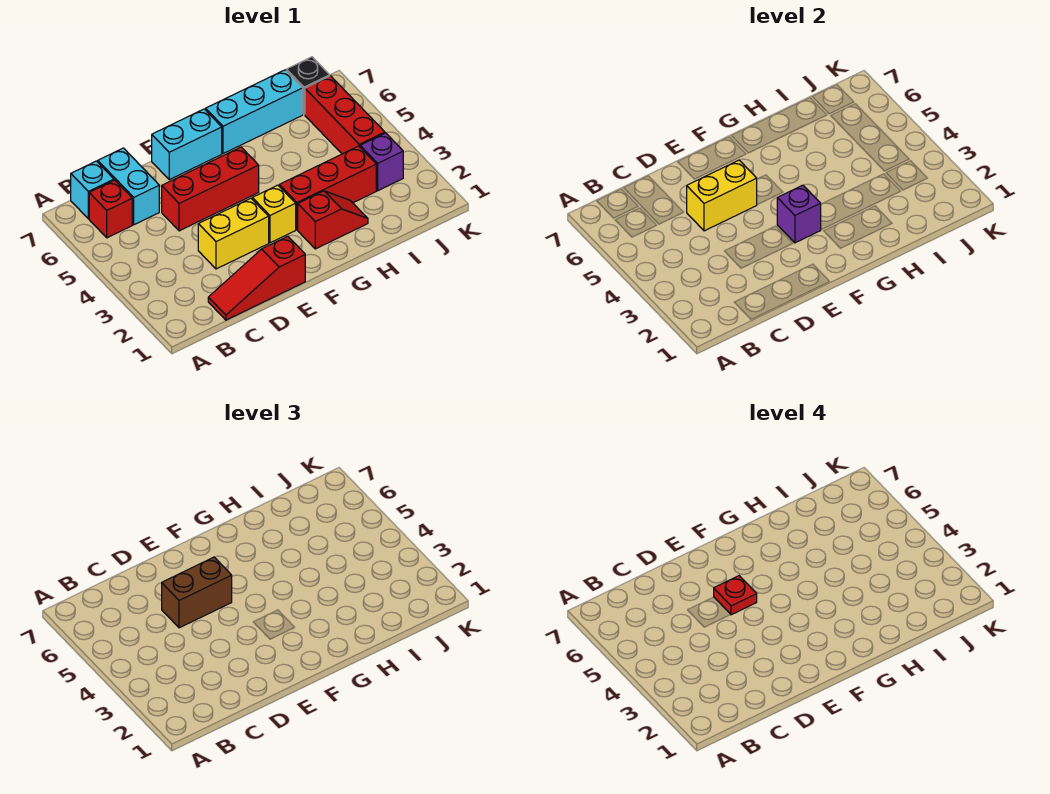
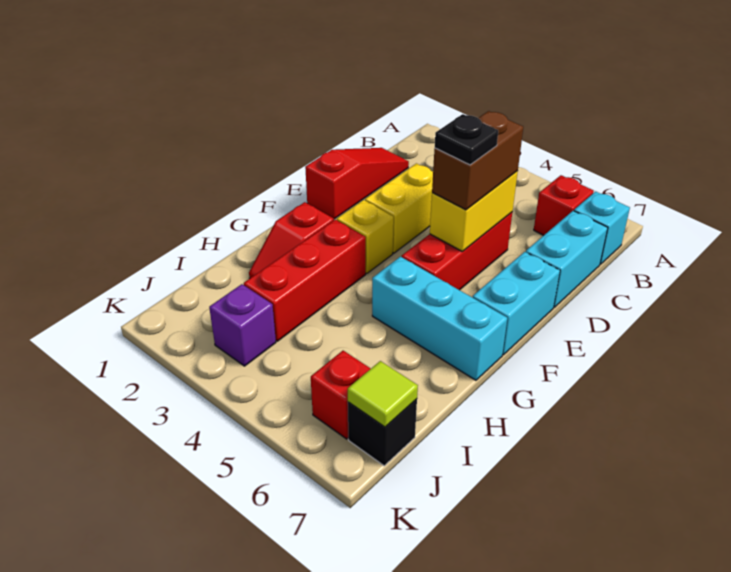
cyan 1x2 brick [98,148,159,225] -> cyan 1x2 brick turned to [526,211,608,307]
red 1x1 plate [714,576,757,615] -> black 1x1 plate [435,114,498,165]
purple 1x1 brick [777,185,821,243] -> none
cyan 1x3 brick [206,70,303,154] -> cyan 1x3 brick turned to [372,257,507,380]
red 1x3 brick [305,76,385,154] -> red 1x1 brick [311,351,371,439]
none -> lime 1x1 tile [348,361,418,427]

